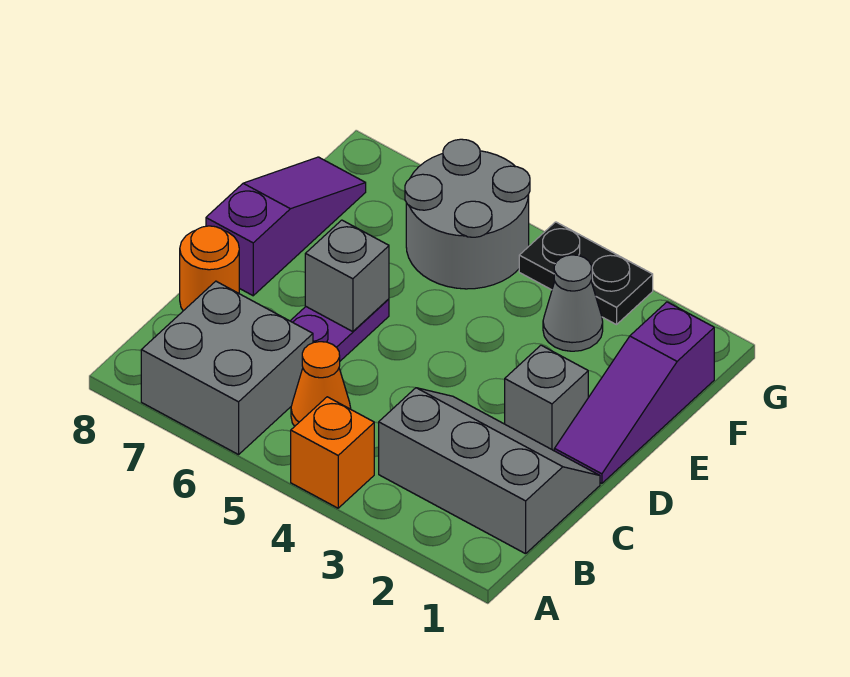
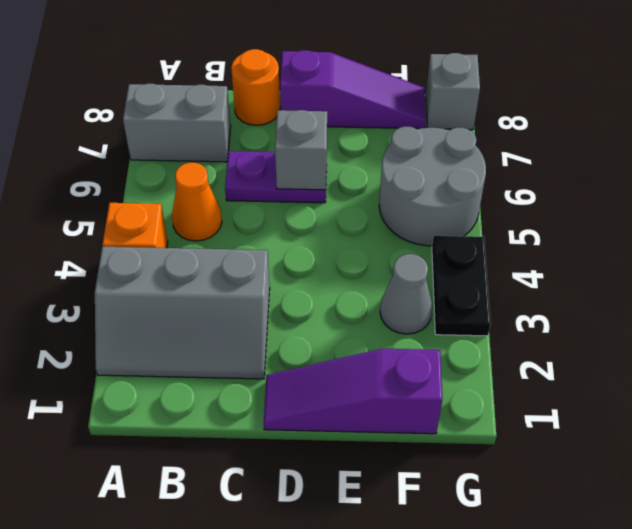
grey 2x2 brick [141,281,313,455] -> grey 1x2 brick [123,84,231,162]
grey 2x3 slope [379,388,600,554] -> grey 2x3 slope turned to [95,247,270,379]
grey 1x1 brick [505,345,588,451] -> grey 1x1 brick moved to [426,53,480,130]

